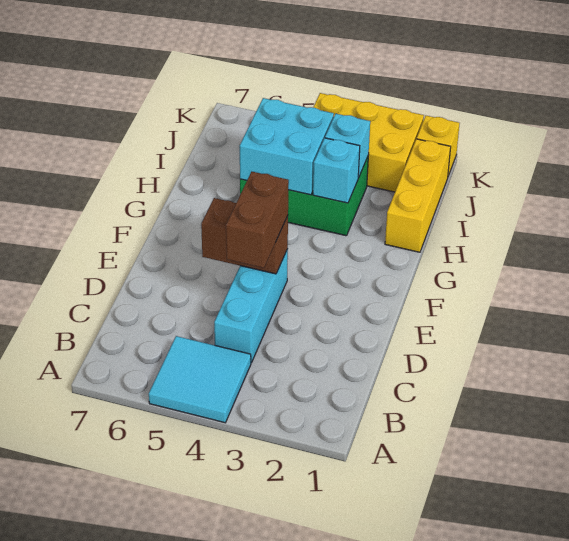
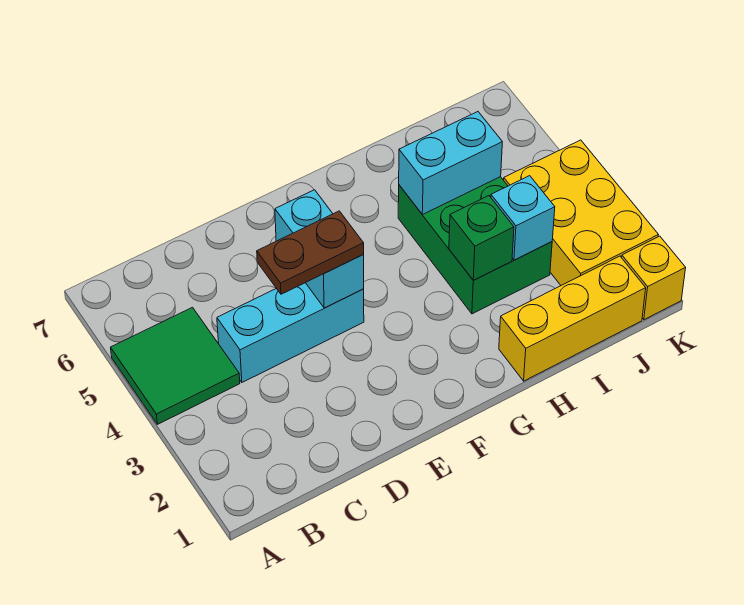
cyan 2x2 tile [149,336,251,423] -> green 2x2 tile [111,307,240,424]
brown 1x2 brick [226,172,289,268] -> brown 1x2 plate [257,211,364,294]
brown 1x2 brick [201,198,288,274] -> cyan 1x2 brick [275,190,364,308]
cyan 1x1 brick [313,138,360,203] -> green 1x1 brick [449,196,514,280]
cyan 2x2 brick [240,98,334,195] -> cyan 1x2 brick [399,112,502,215]

